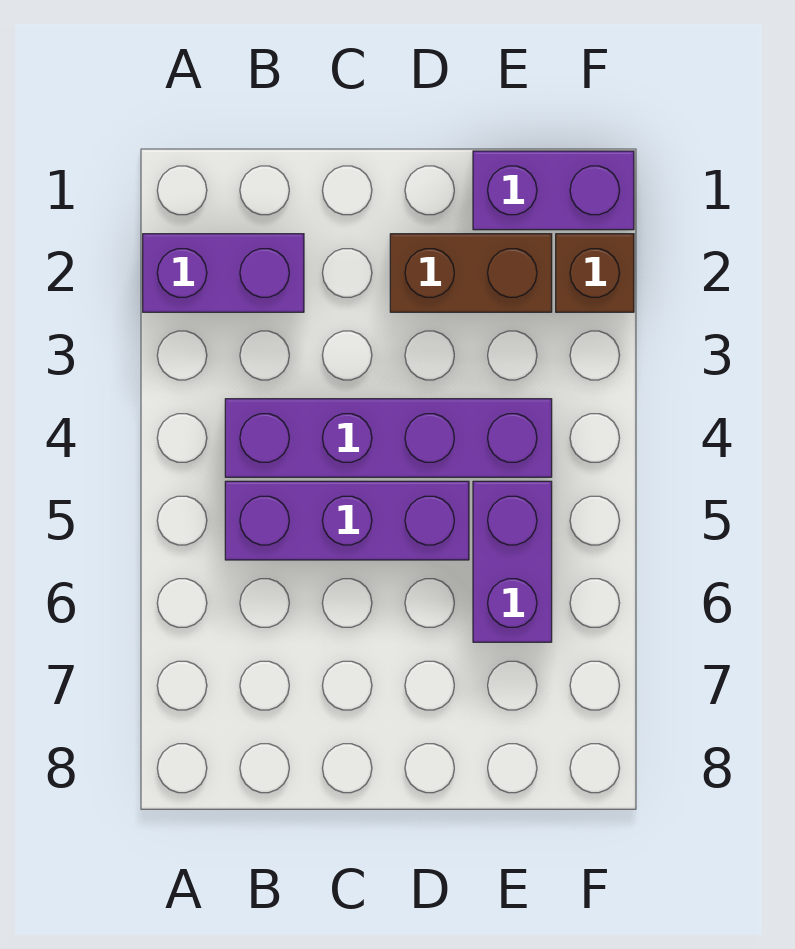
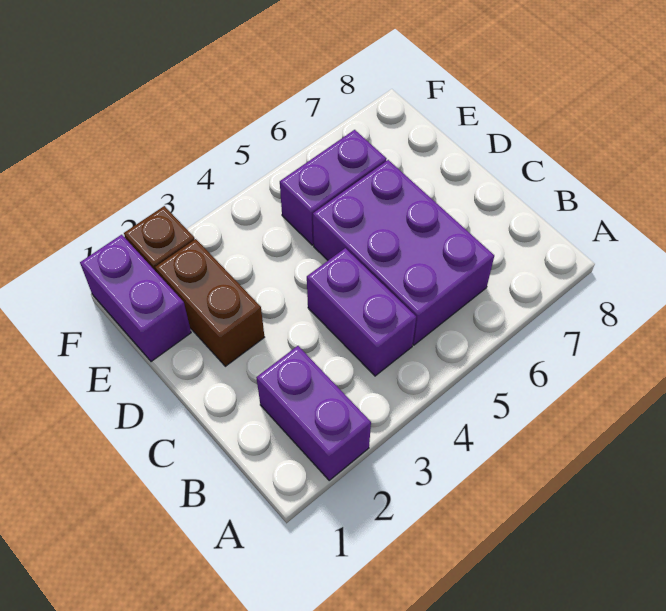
purple 1x4 brick [225,399,552,477] -> purple 1x2 brick [307,248,416,376]
purple 1x3 brick [225,481,469,560] -> purple 2x3 brick [313,160,494,345]

